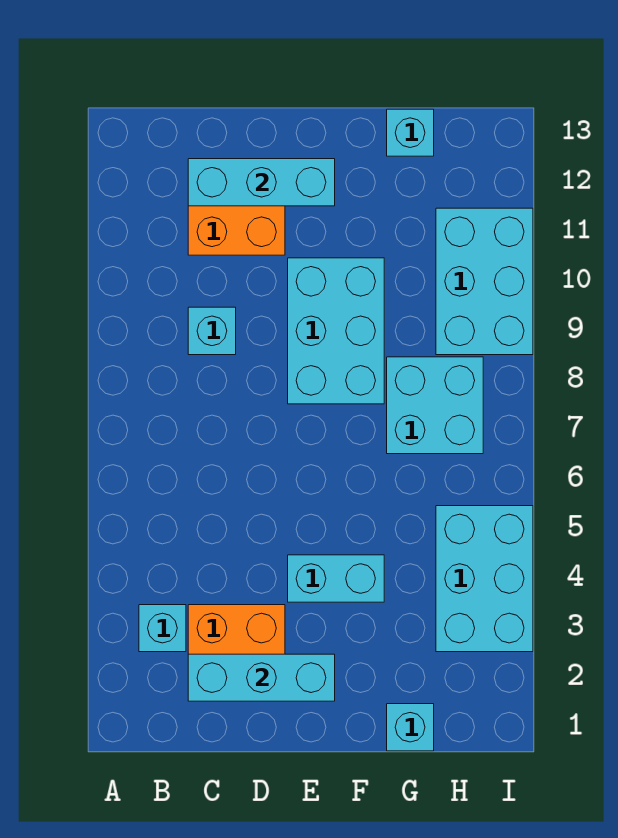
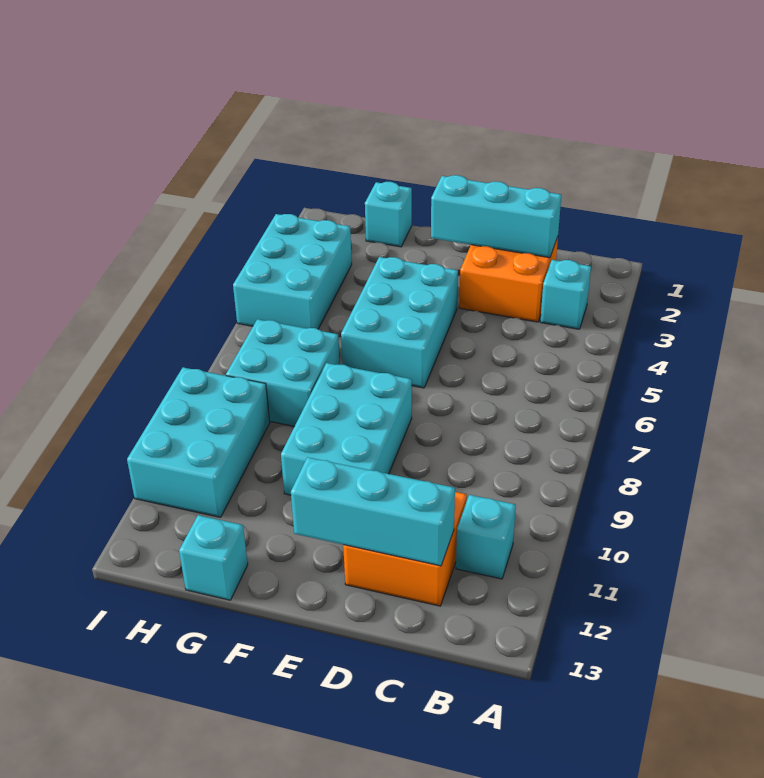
cyan 1x1 brick [188,307,236,355] -> cyan 1x1 brick moved to [456,495,516,579]
cyan 1x2 brick [288,555,384,602] -> cyan 2x3 brick [341,257,458,388]

